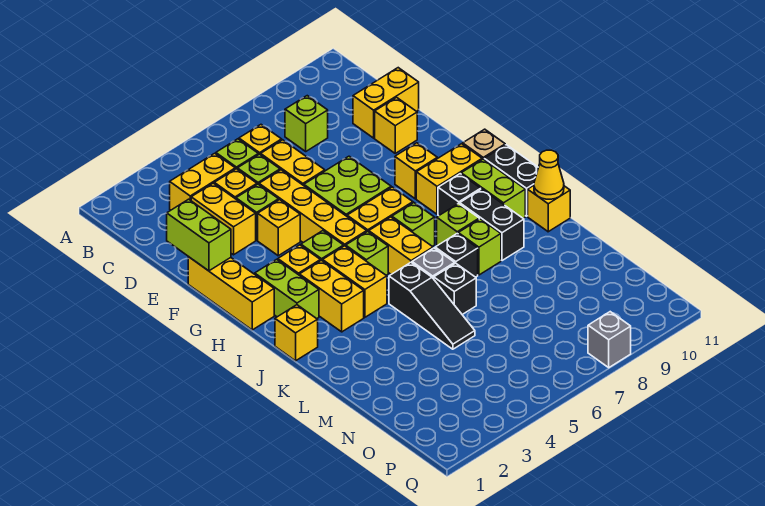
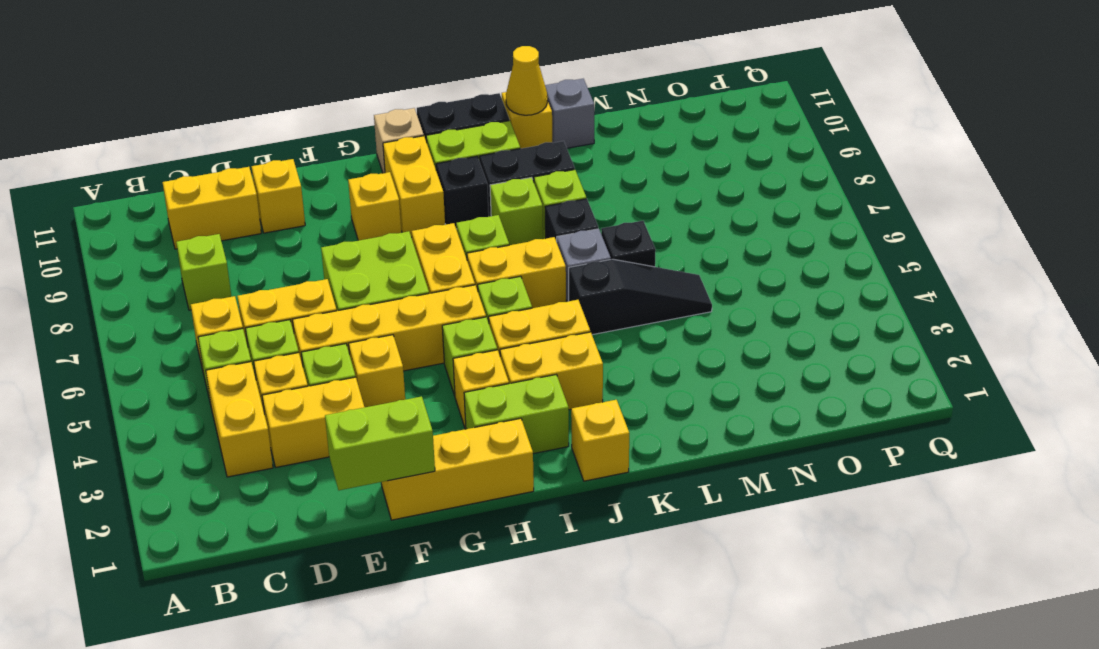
yellow 1x2 brick [353,68,419,138] -> yellow 1x2 brick turned to [163,167,261,249]
grey 1x1 brick [588,312,631,368] -> grey 1x1 brick moved to [545,79,594,148]

